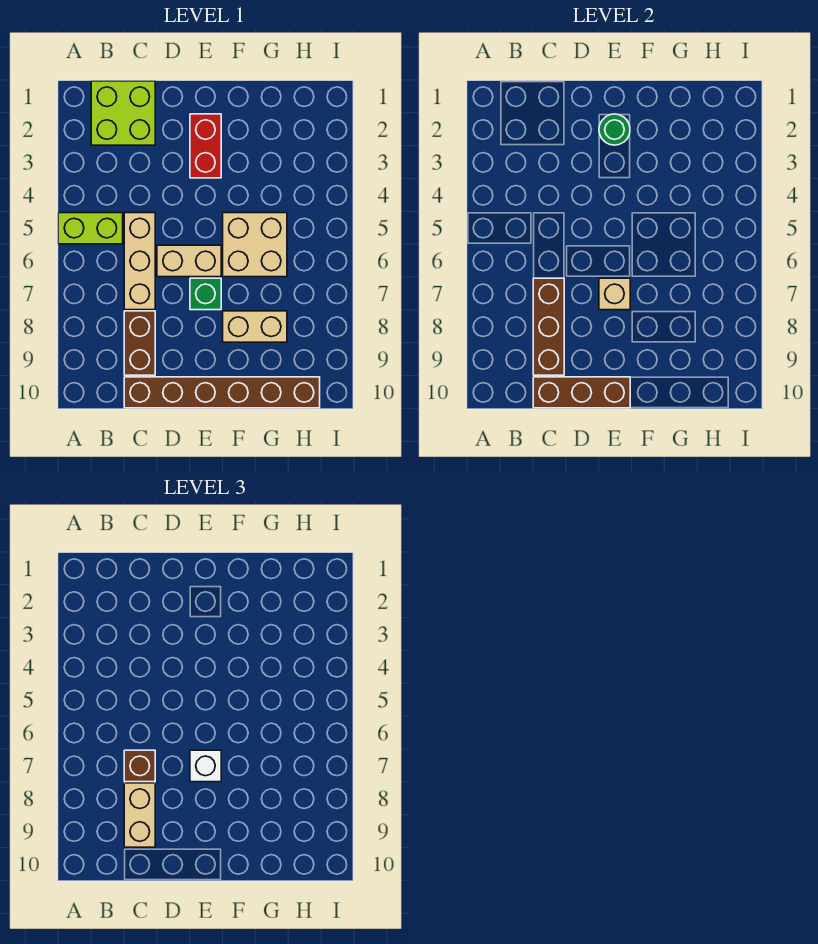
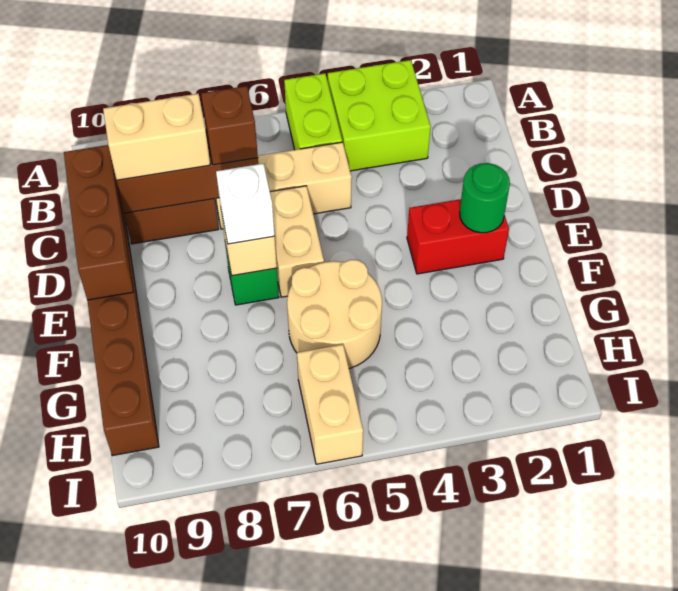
lime 2x2 brick [91,81,155,145] -> lime 2x2 brick moved to [328,60,431,171]
tan 2x2 brick [223,213,287,277] -> tan 2x2 round brick [287,260,382,368]
tan 1x2 brick [223,311,287,342] -> tan 1x2 brick moved to [297,345,363,464]

